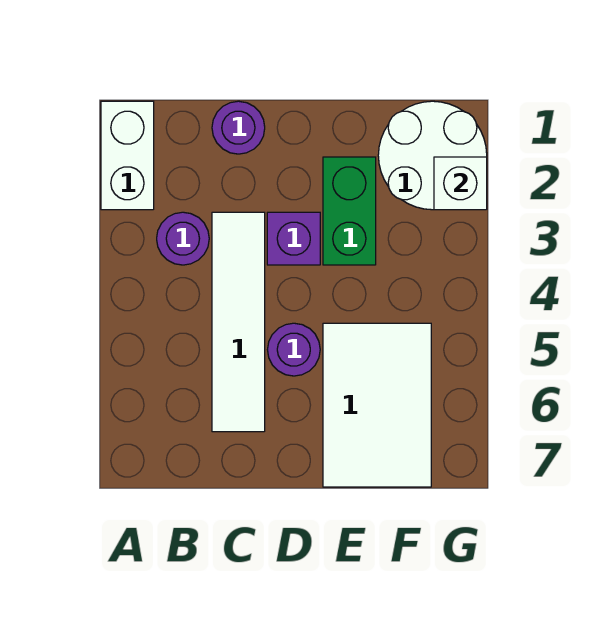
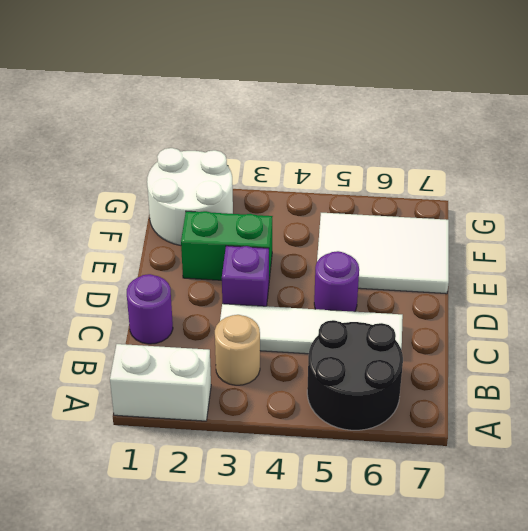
none -> black 2x2 round brick [307,320,403,430]
purple 1x1 round brick [157,212,209,265] -> tan 1x1 round brick [215,315,260,385]
white 1x1 brick [434,157,487,210] -> none

